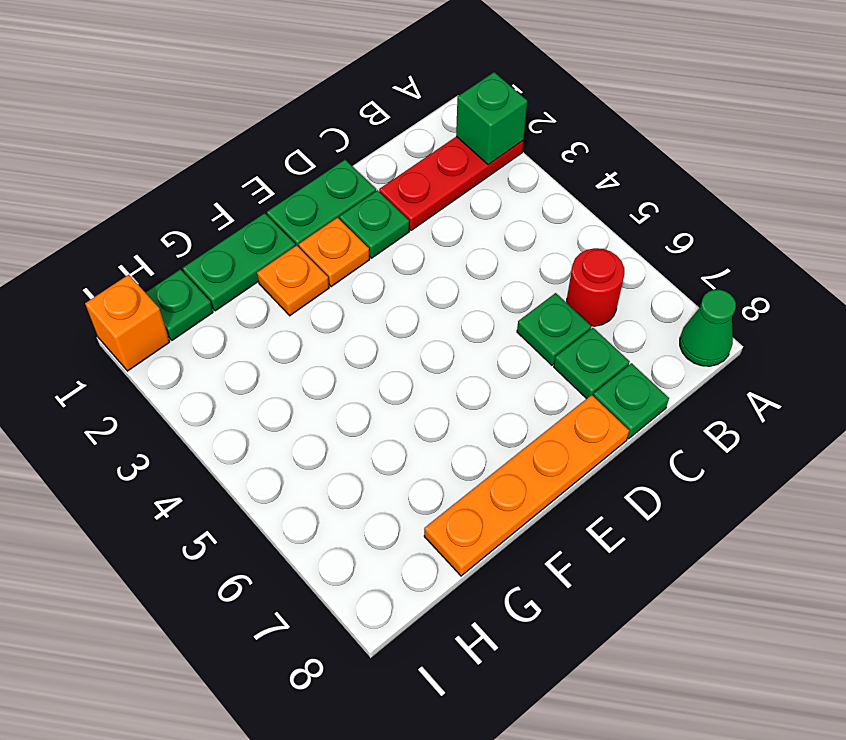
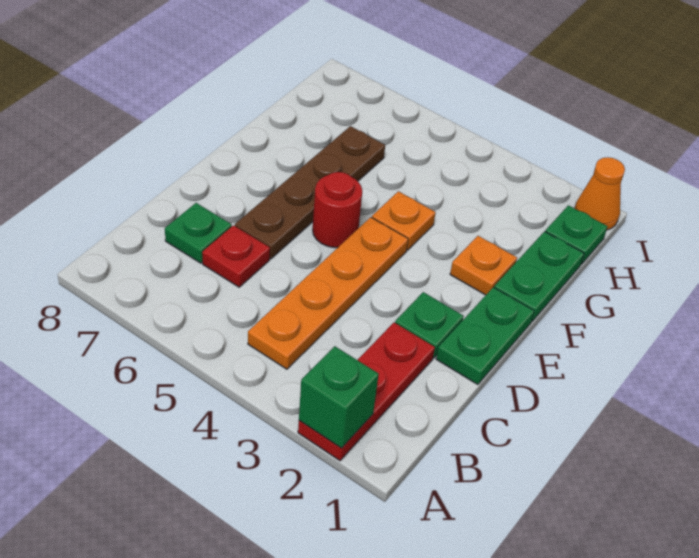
green 1x1 cone [680,290,736,366] -> none
red 1x1 round brick [567,248,624,326] -> red 1x1 round brick moved to [313,172,362,248]
green 1x1 plate [517,293,591,365] -> red 1x1 plate [202,225,270,287]
green 1x1 plate [593,363,669,439] -> none
none -> brown 1x4 plate [235,126,385,259]
orange 1x4 plate [424,395,629,576] -> orange 1x4 plate moved to [248,217,408,369]
orange 1x1 plate [299,218,370,287] -> orange 1x1 plate moved to [372,191,436,250]
orange 1x1 brick [85,275,170,371] -> orange 1x1 cone [575,157,625,230]

